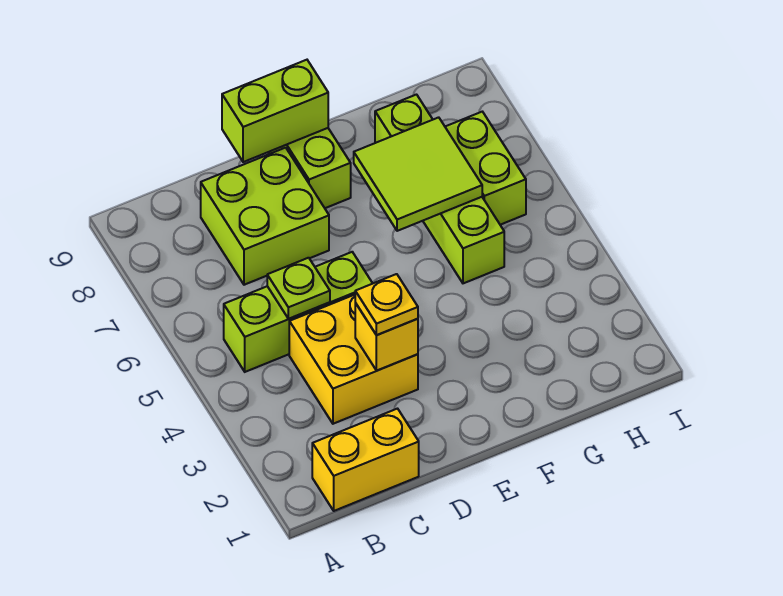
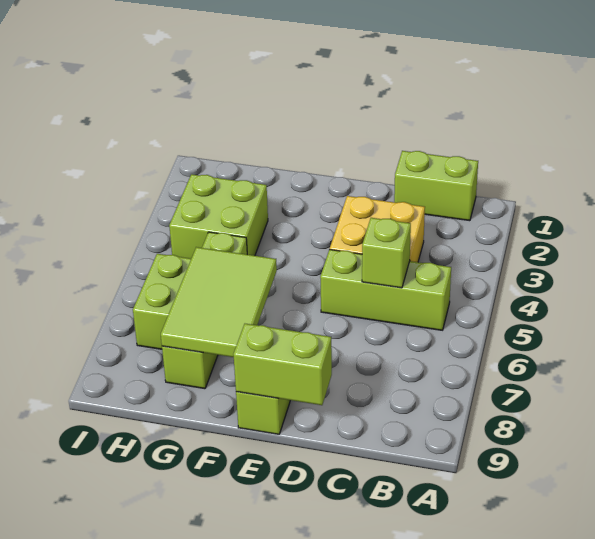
yellow 1x2 brick [312,409,419,511] -> lime 1x2 brick [394,151,478,221]
lime 1x1 plate [267,258,330,319] -> lime 1x1 brick [362,218,411,288]
lime 2x2 brick [201,148,329,285] -> lime 2x2 brick moved to [169,174,268,259]
yellow 1x1 brick [355,303,418,371] -> none
yellow 1x1 plate [355,274,418,335] -> none
lime 2x2 tile [354,117,482,231] -> lime 2x3 tile [161,247,277,357]

